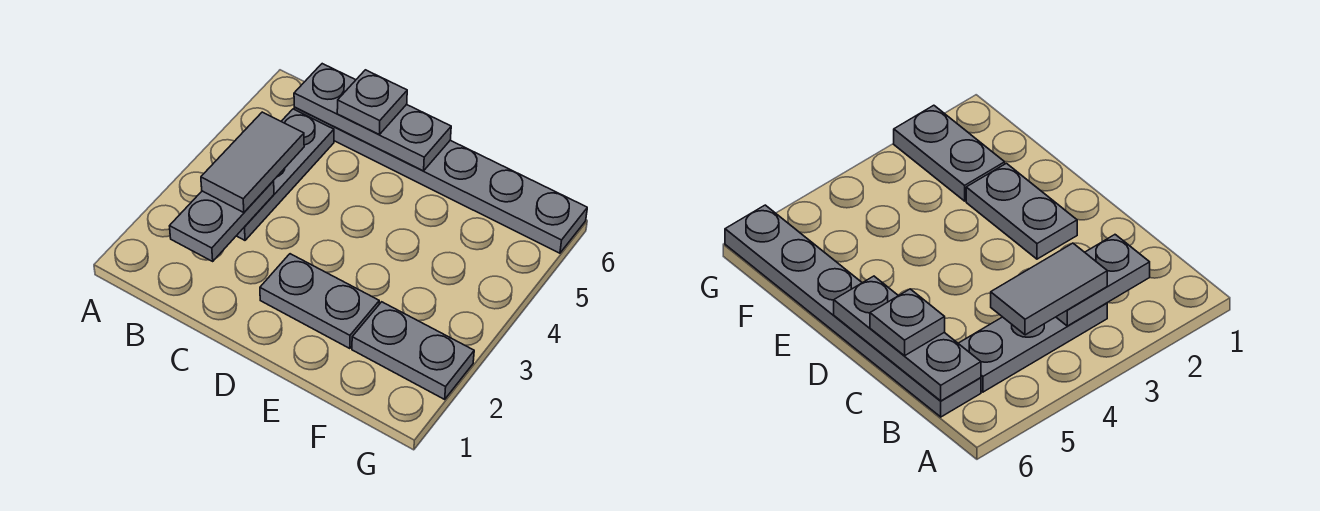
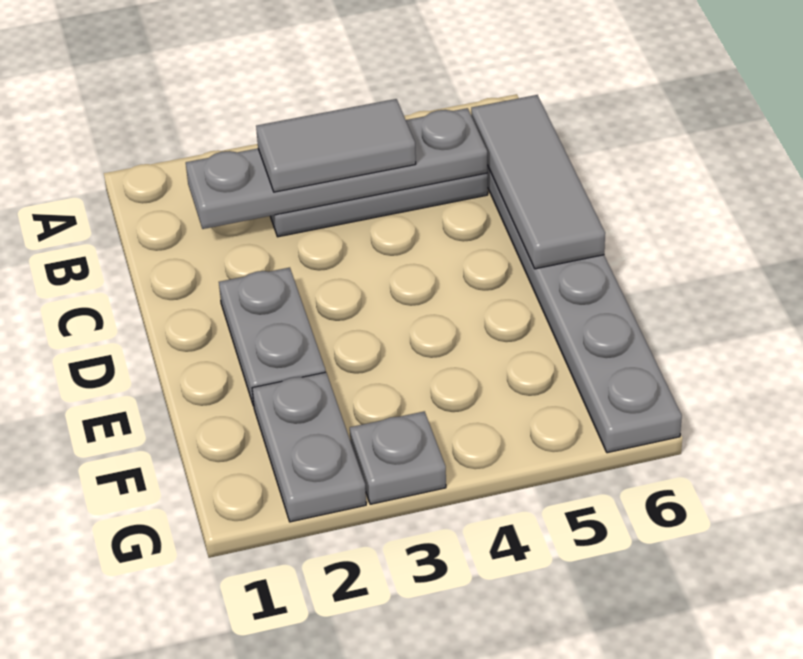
grey 1x2 plate [170,181,274,261] -> grey 1x4 plate [186,108,487,229]
grey 1x3 plate [294,64,451,171] -> grey 1x3 tile [471,95,605,269]
grey 1x1 plate [337,70,407,134] -> grey 1x1 plate moved to [350,411,446,504]

